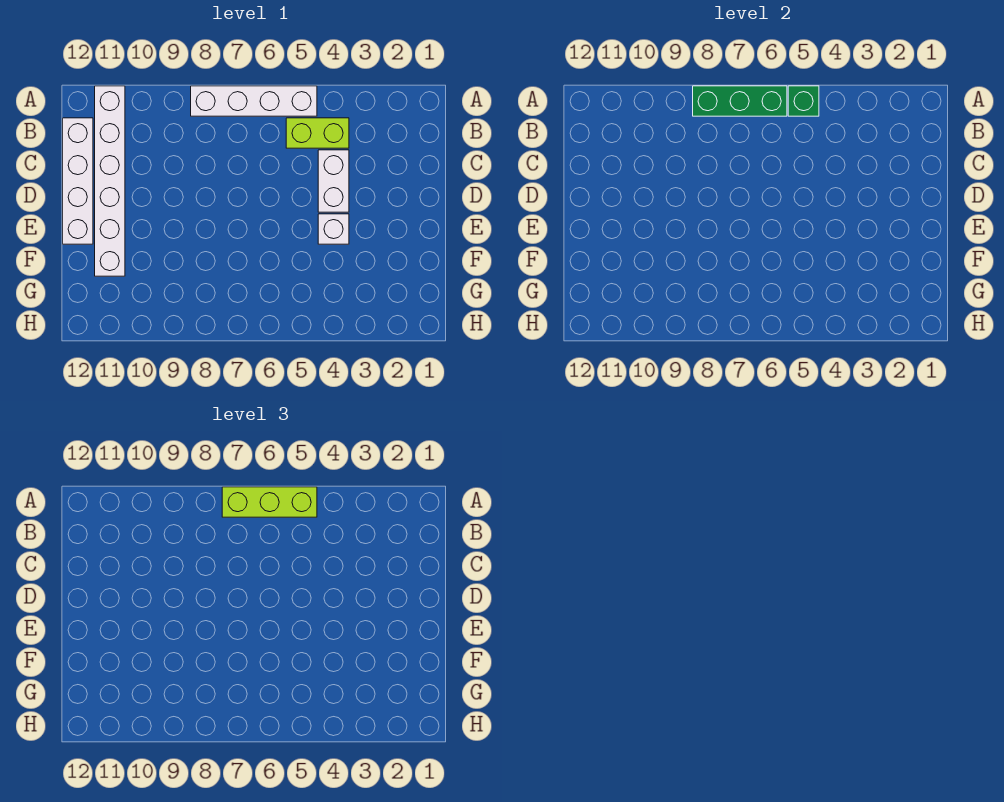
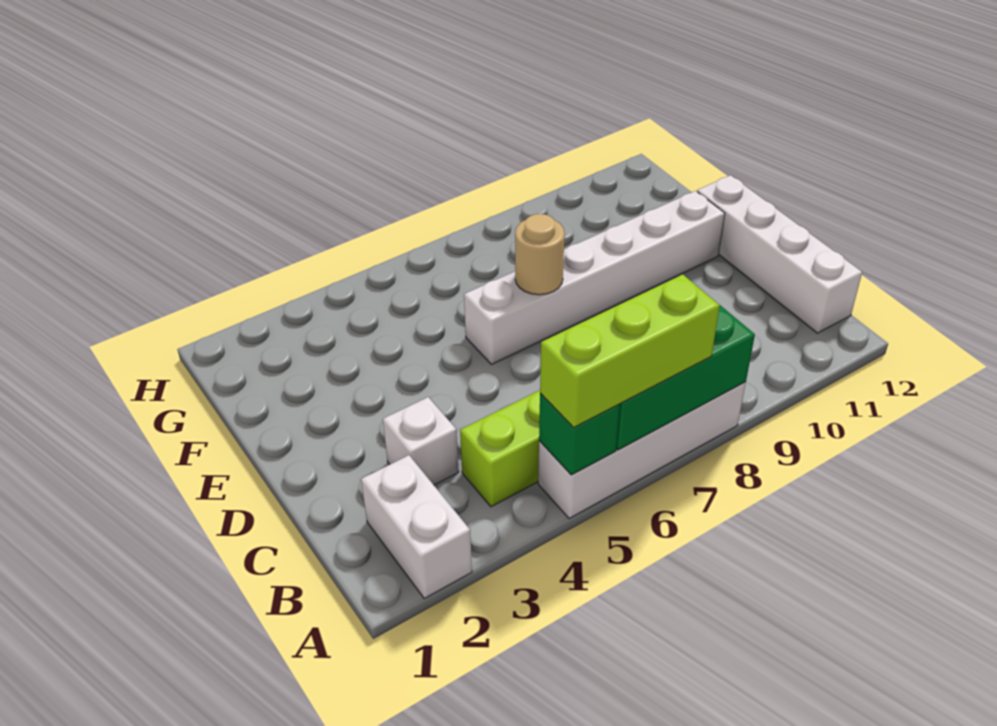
white 1x6 brick [95,86,125,276] -> white 1x6 brick turned to [464,191,725,364]
white 1x2 brick [318,150,349,212] -> white 1x2 brick moved to [361,455,472,598]
white 1x1 brick [318,214,349,244] -> white 1x1 brick moved to [383,397,459,485]
none -> tan 1x1 round brick [515,214,565,295]

